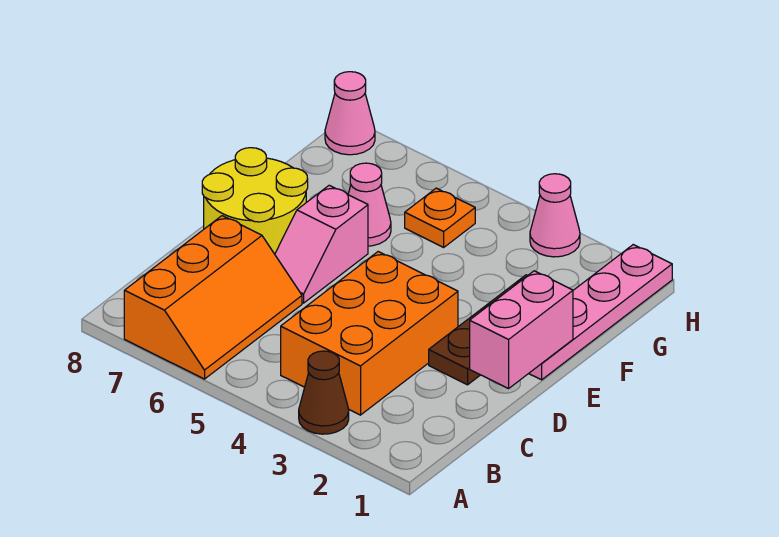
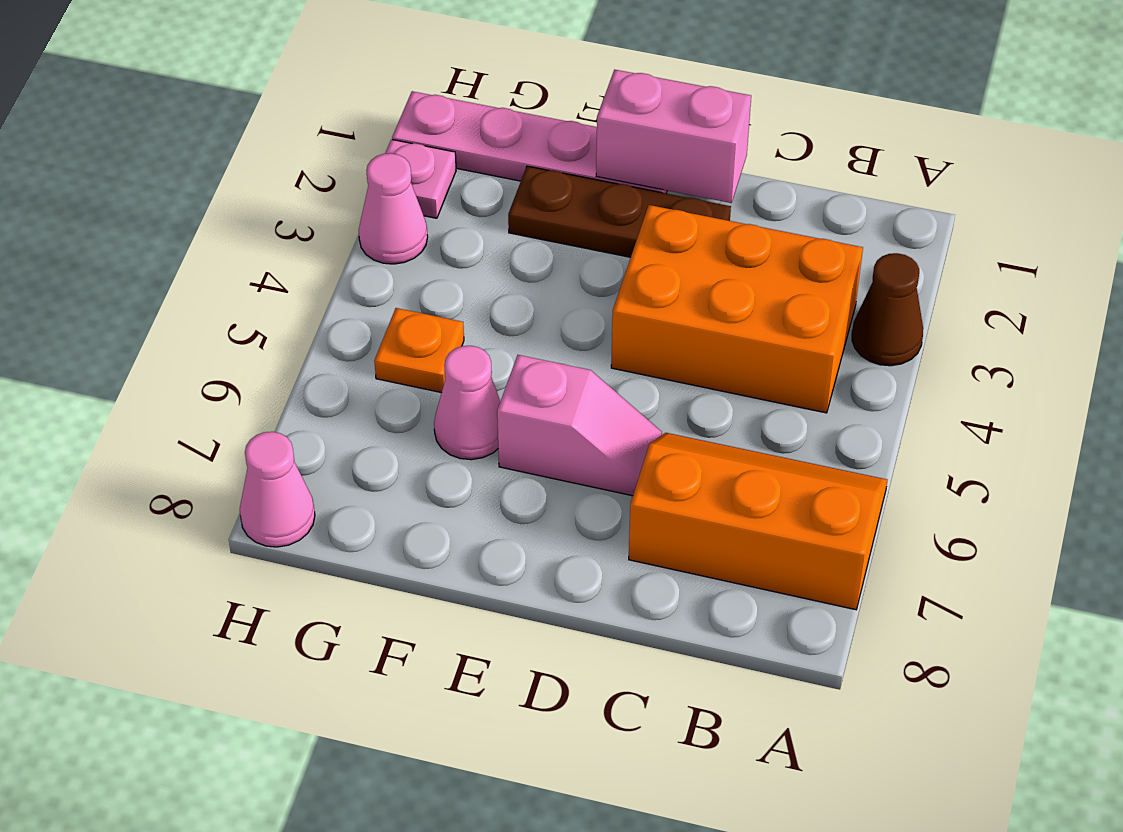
yellow 2x2 round brick [202,148,308,254] -> none
none -> pink 1x1 plate [385,139,456,218]

